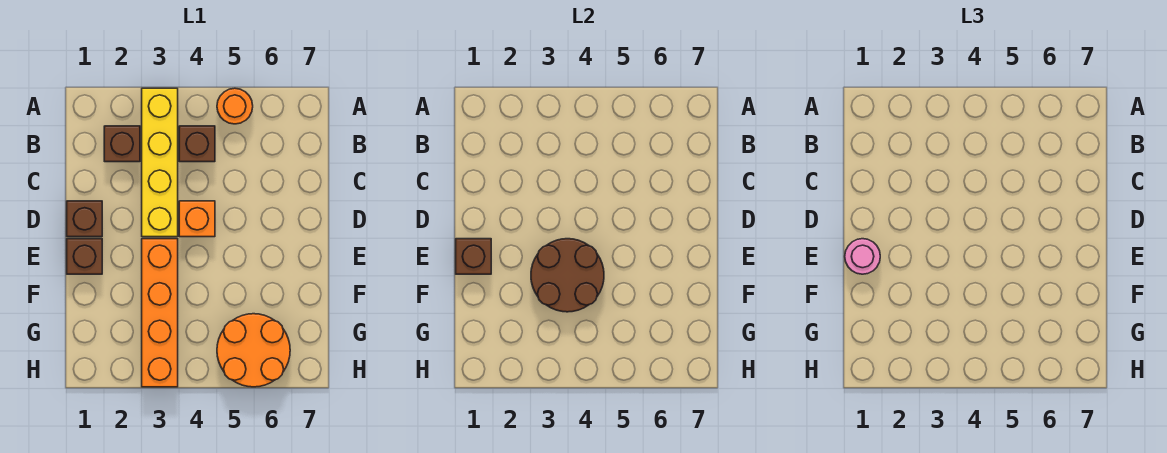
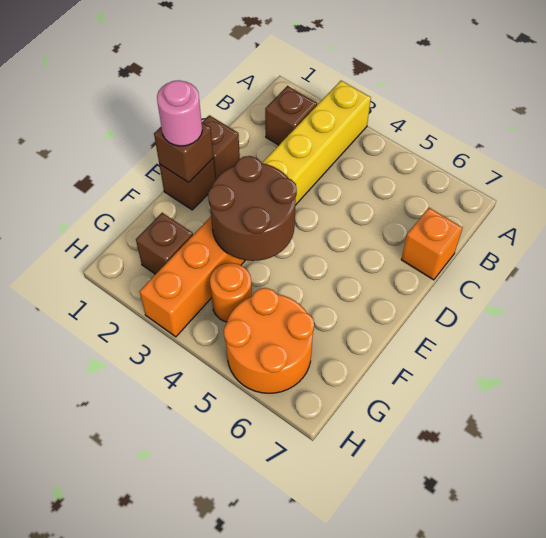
orange 1x1 round brick [217,88,253,124] -> orange 1x1 round brick moved to [210,263,252,322]
brown 1x1 brick [179,126,215,162] -> brown 1x1 brick moved to [136,213,193,274]
orange 1x1 brick [179,201,215,237] -> orange 1x1 brick moved to [401,208,463,280]

